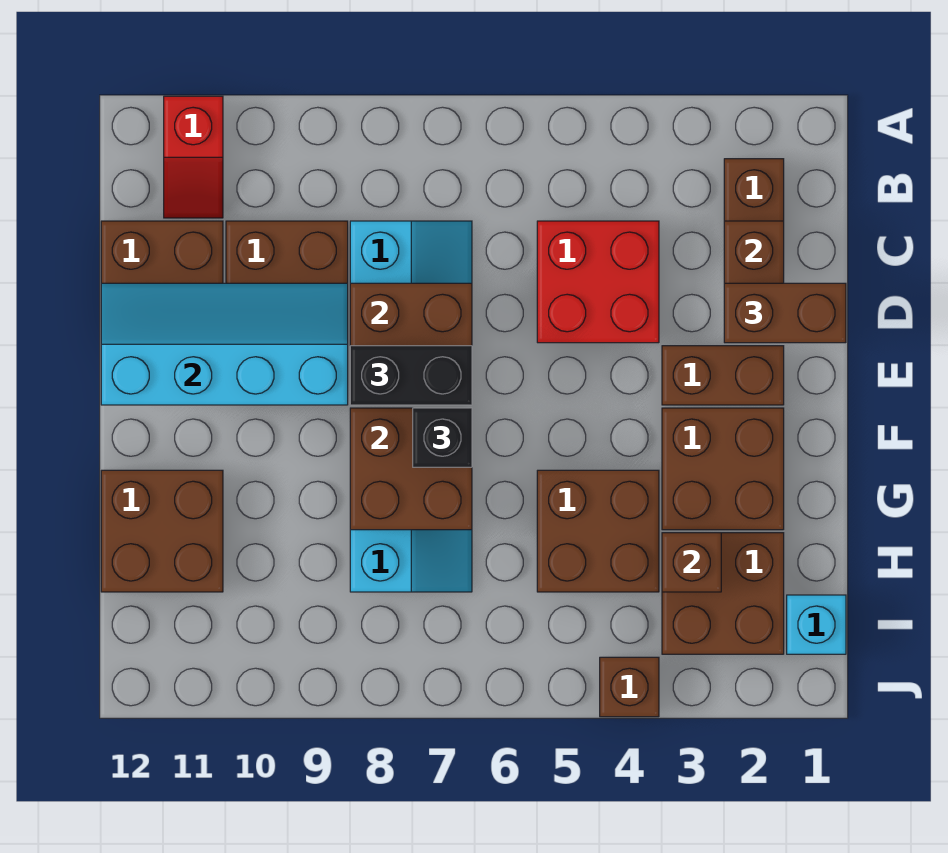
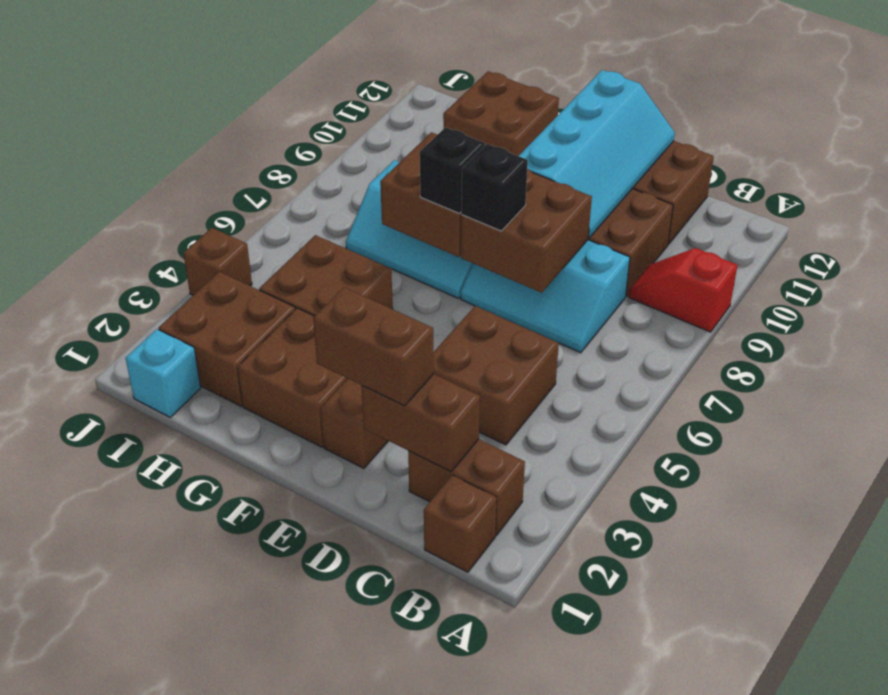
red 1x2 slope [164,96,223,218] -> red 1x2 slope moved to [628,248,738,332]
red 2x2 brick [537,221,659,343] -> brown 2x2 brick [433,306,559,445]
brown 1x2 brick [724,283,846,343] -> brown 1x2 brick turned to [313,287,434,406]
black 1x2 brick [350,346,472,405] -> black 1x1 brick [461,144,528,231]
brown 1x1 brick [662,533,721,592] -> brown 1x1 brick moved to [424,475,497,572]

